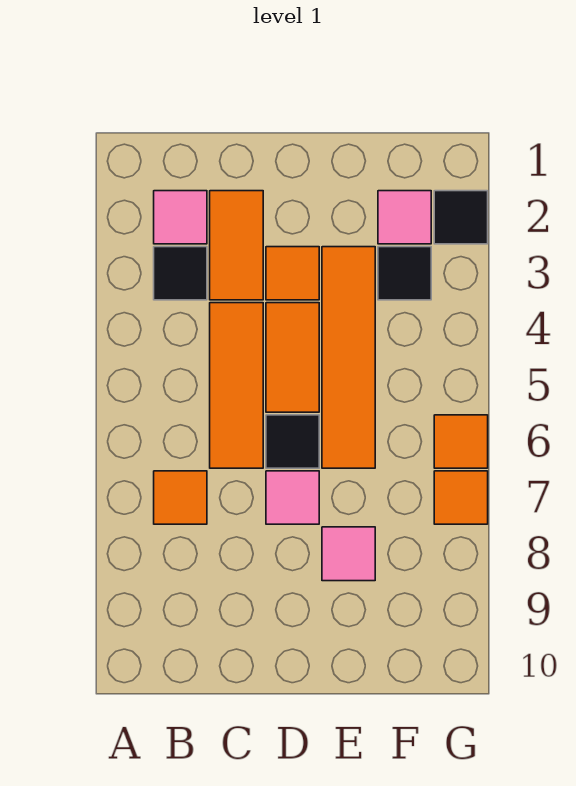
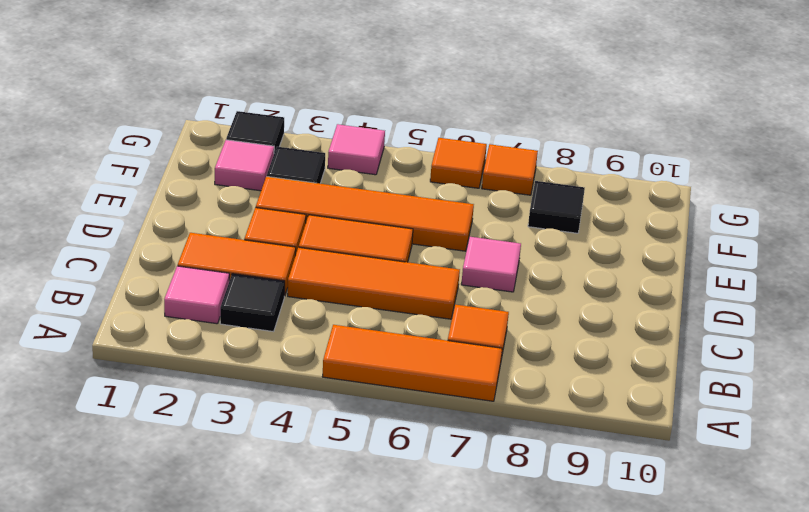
none -> orange 1x3 tile [322,325,502,401]
black 1x1 tile [266,415,319,468] -> black 1x1 tile moved to [528,181,585,233]
pink 1x1 tile [322,527,375,581] -> pink 1x1 tile moved to [328,124,385,175]

